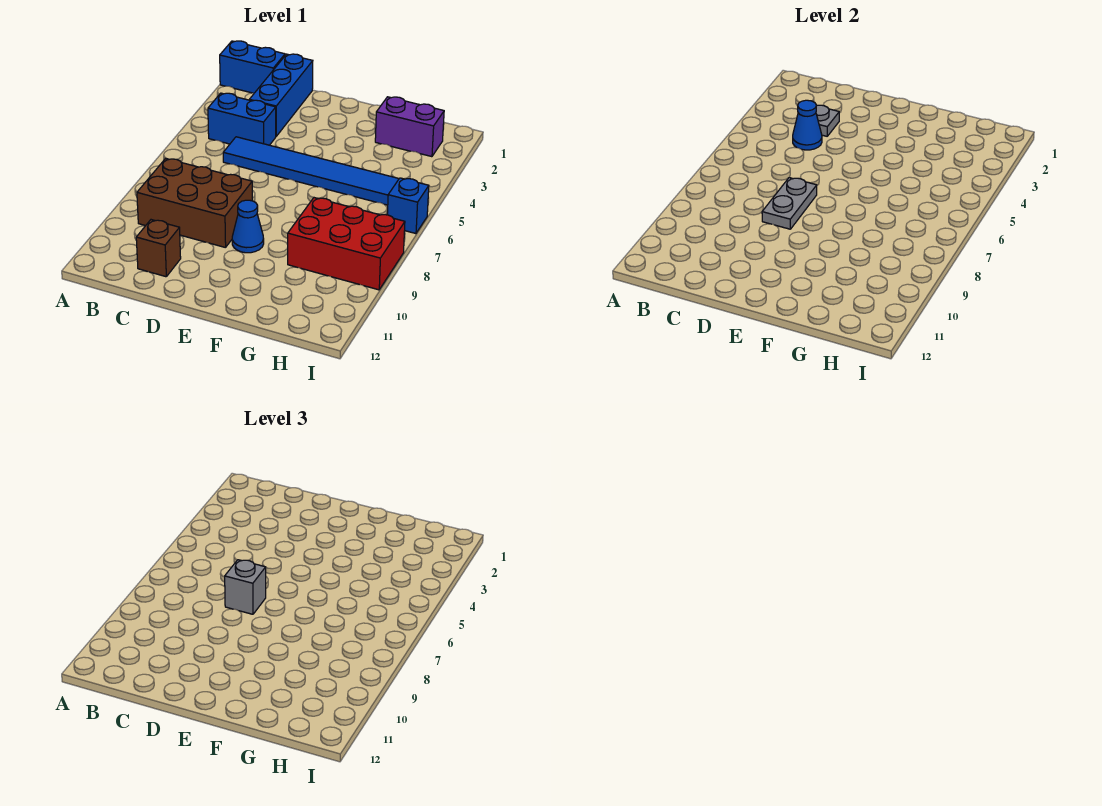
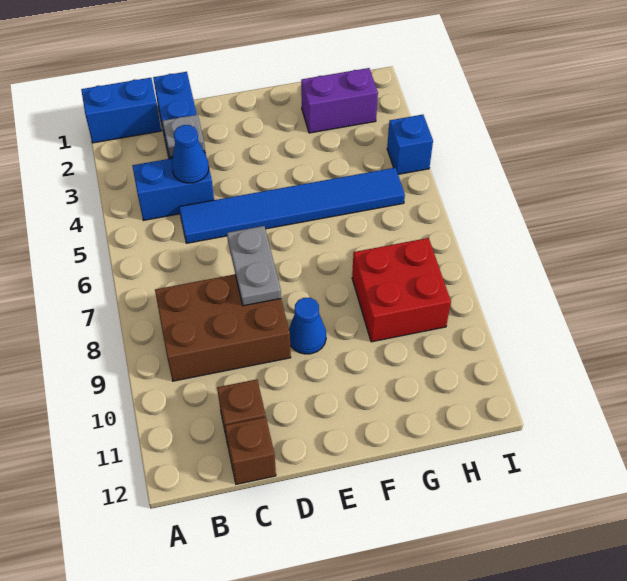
none -> brown 1x1 brick [225,417,276,484]
grey 1x1 brick [225,560,266,614] -> none
red 2x3 brick [288,198,405,290] -> red 2x2 brick [352,238,451,342]
blue 1x1 brick [387,178,429,234] -> blue 1x1 brick moved to [387,115,433,174]

